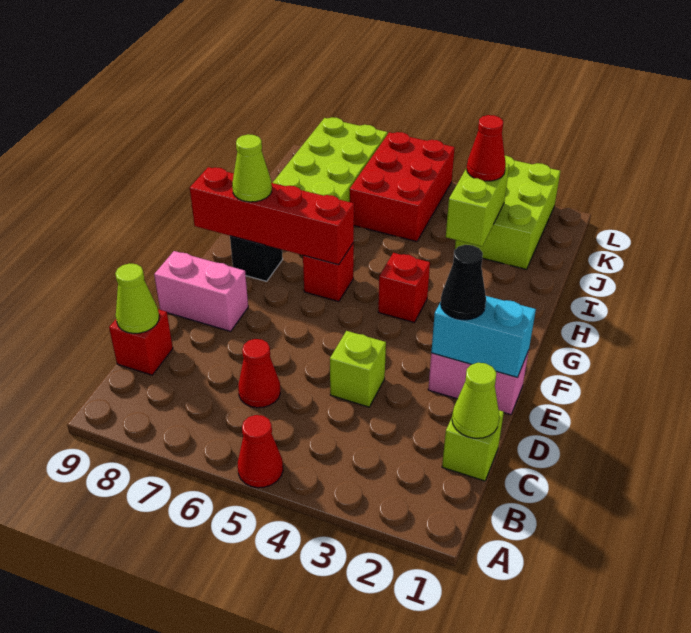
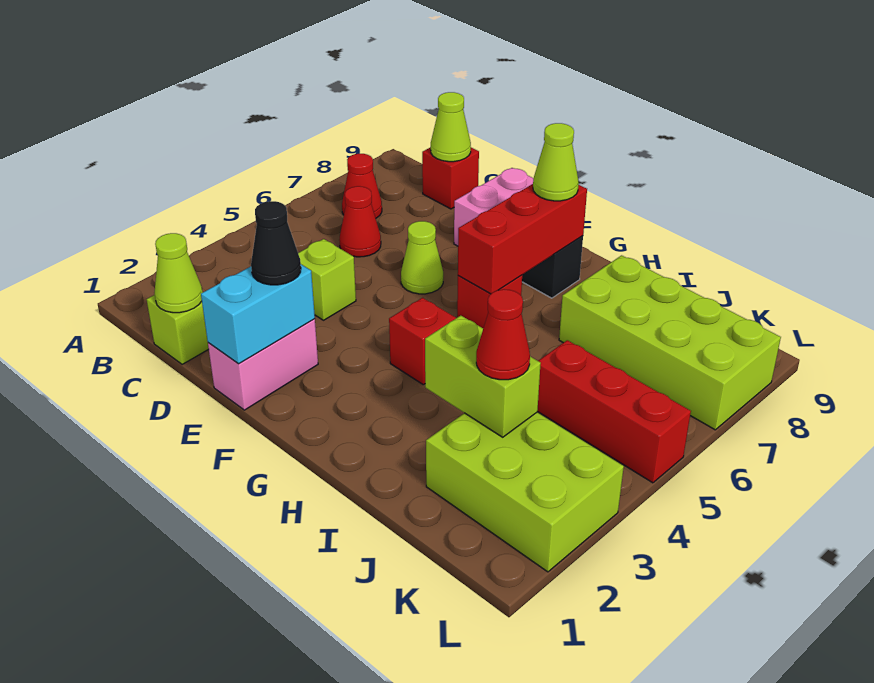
red 1x1 cone [238,415,283,488] -> red 1x1 cone moved to [342,154,382,218]
none -> lime 1x1 cone [401,221,443,294]
red 1x4 brick [190,167,354,265] -> red 1x3 brick [458,184,587,294]
red 2x3 brick [350,132,455,242] -> red 1x3 brick [537,340,691,483]

